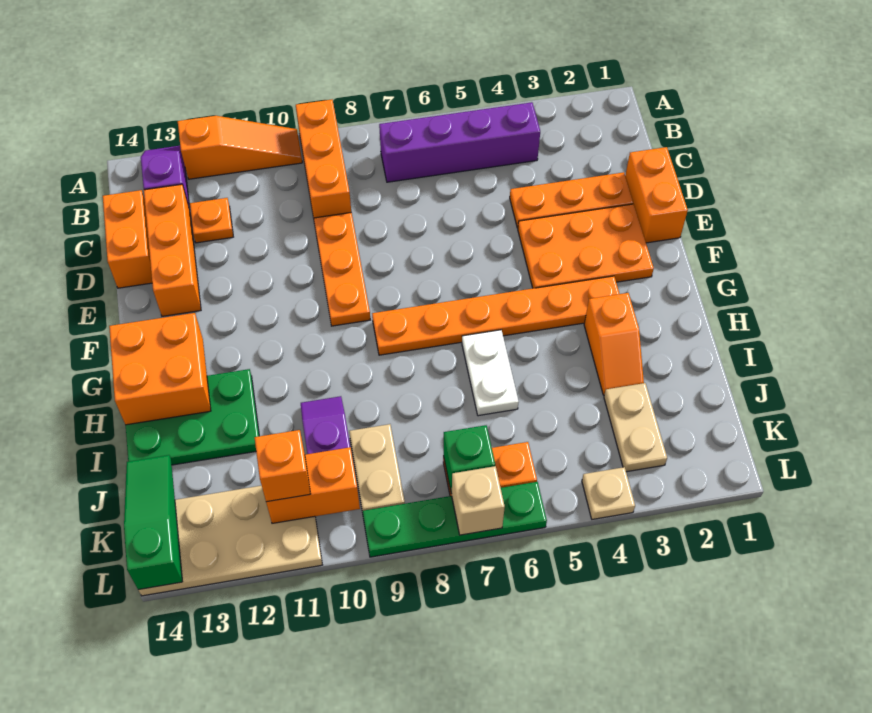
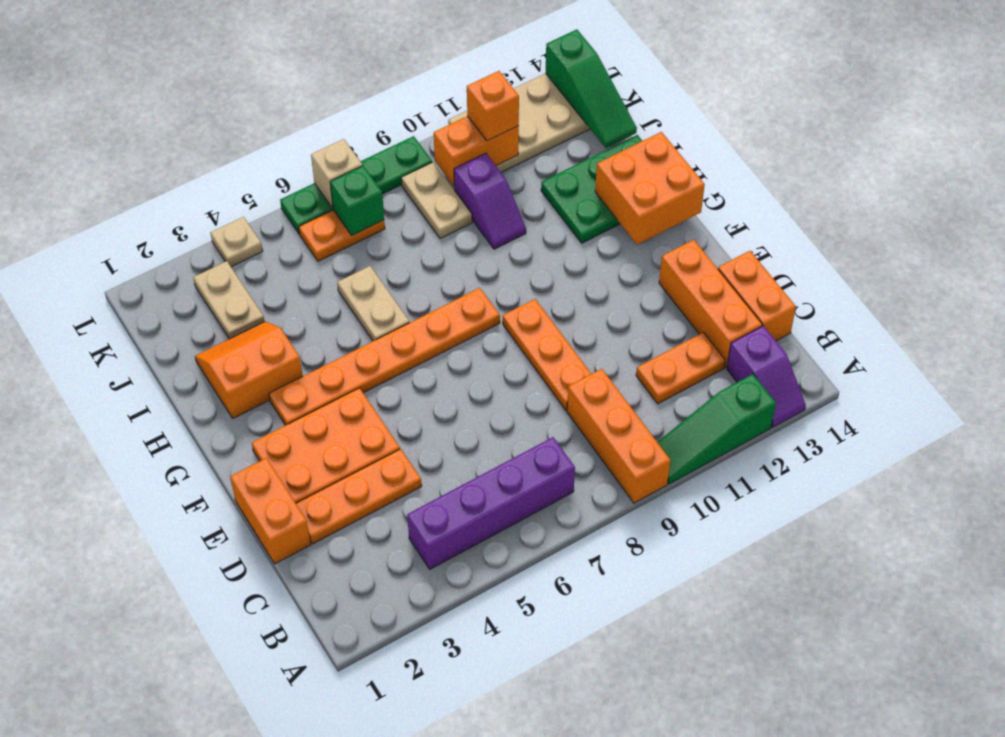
orange 1x3 slope [178,116,302,179] -> green 1x3 slope [657,374,776,484]
orange 1x1 plate [190,198,233,243] -> orange 1x2 plate [636,333,725,404]
orange 1x2 slope [584,293,644,395] -> orange 2x2 slope [195,321,303,418]
white 1x2 plate [462,330,519,416] -> tan 1x2 plate [337,266,410,341]

